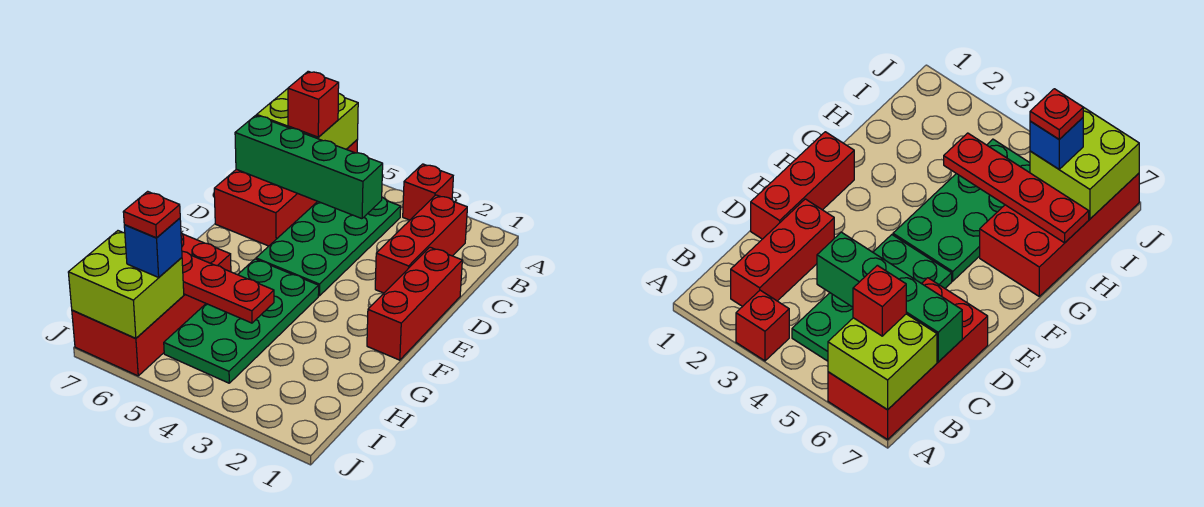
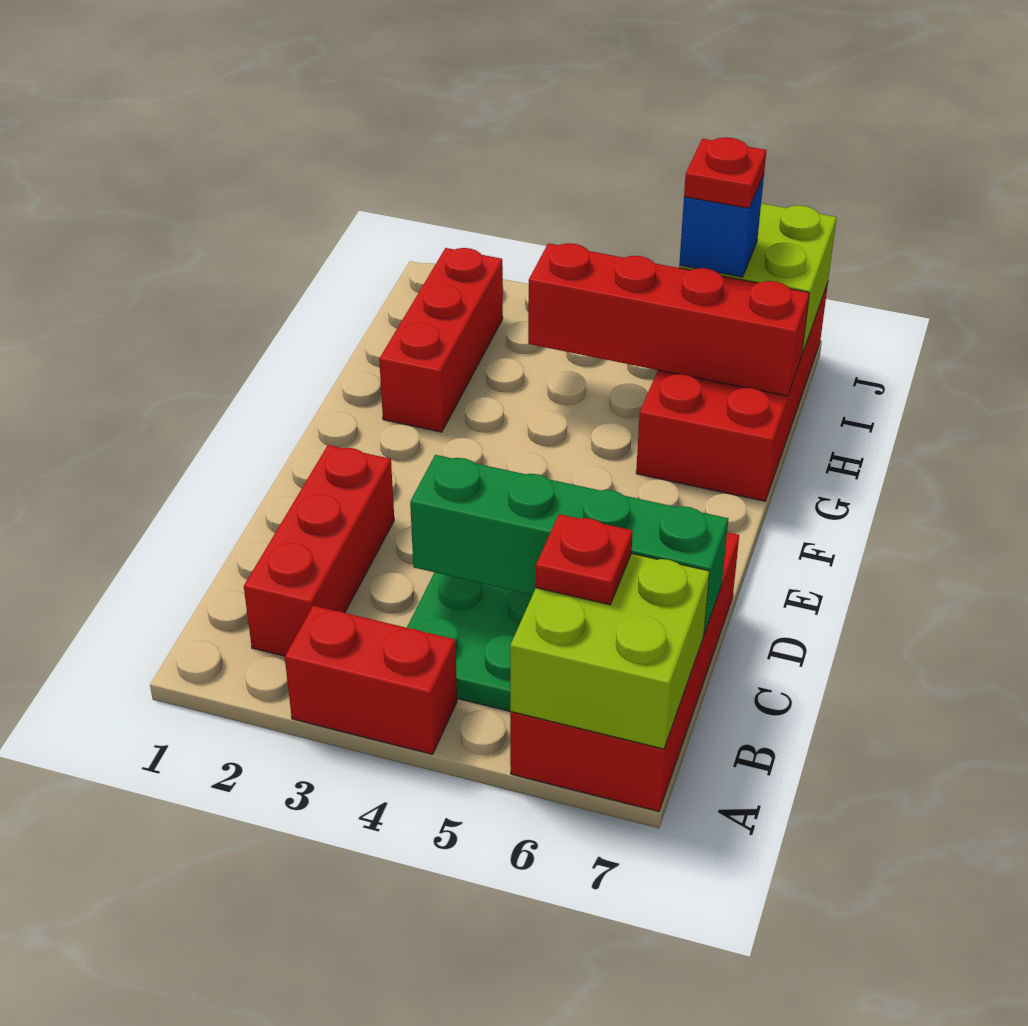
red 1x1 brick [403,164,453,220] -> red 1x2 brick [285,606,457,754]
red 1x1 brick [288,71,339,137] -> red 1x1 plate [536,514,633,605]
red 1x3 brick [367,247,462,360] -> red 1x3 brick moved to [379,248,503,432]
green 2x4 plate [164,259,319,383] -> none
red 1x4 plate [182,251,274,323] -> red 1x4 brick [528,243,809,396]

